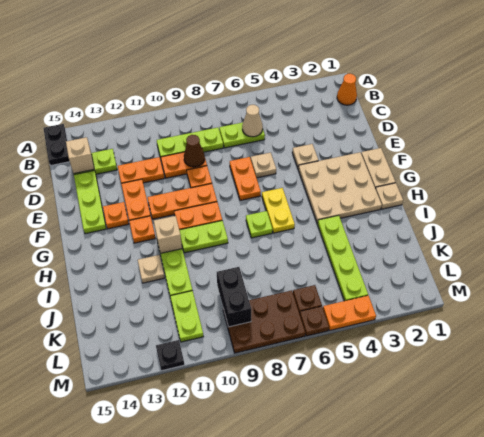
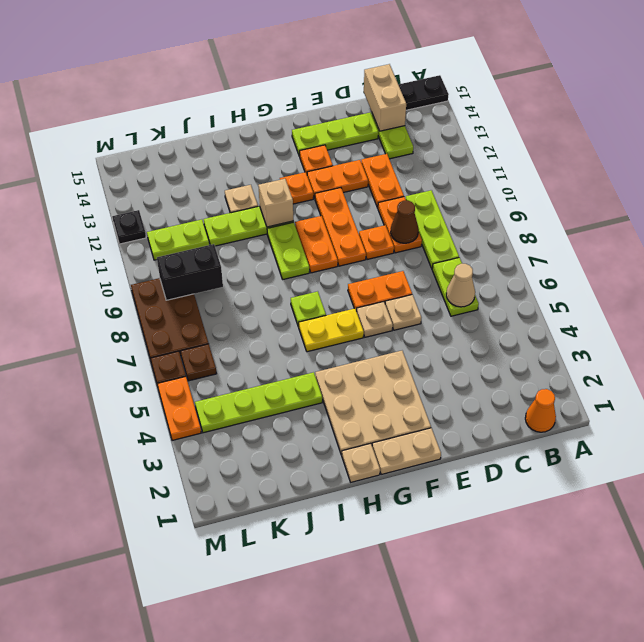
tan 1x1 brick [66,137,94,174] -> tan 1x2 brick [364,64,406,131]
tan 1x1 plate [292,144,319,169] -> tan 1x1 plate moved to [357,302,393,337]

